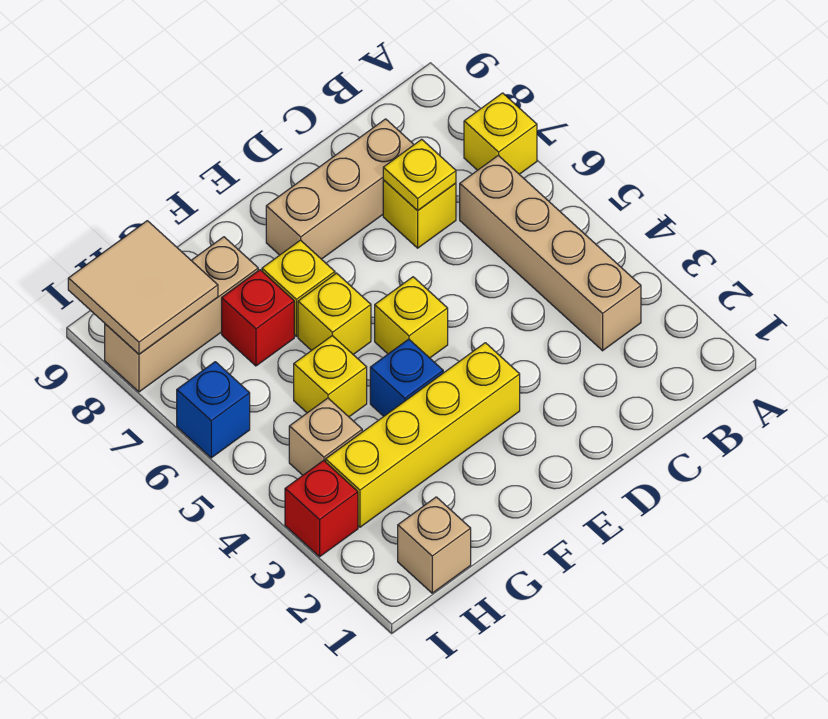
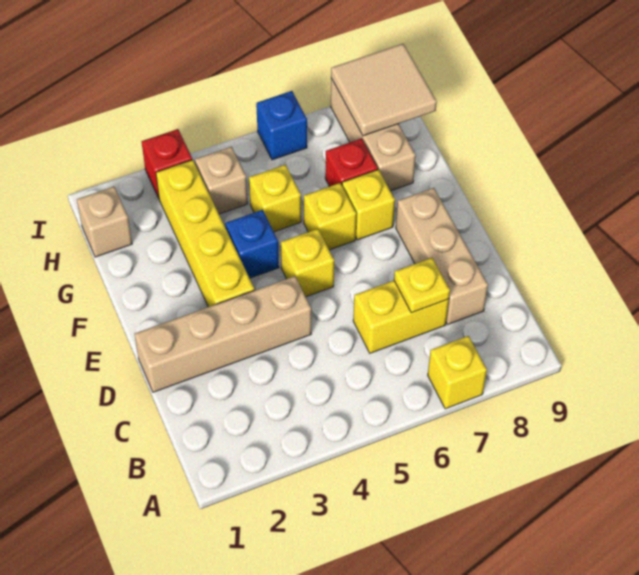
tan 1x4 brick [460,155,641,351] -> tan 1x4 brick moved to [135,276,311,392]
yellow 1x1 brick [383,180,456,248] -> yellow 1x2 brick [353,281,449,353]

